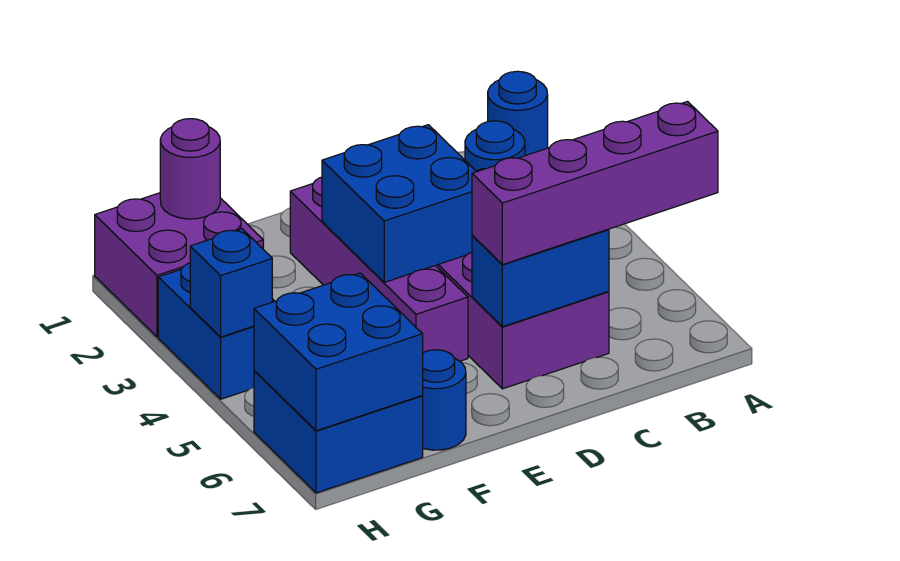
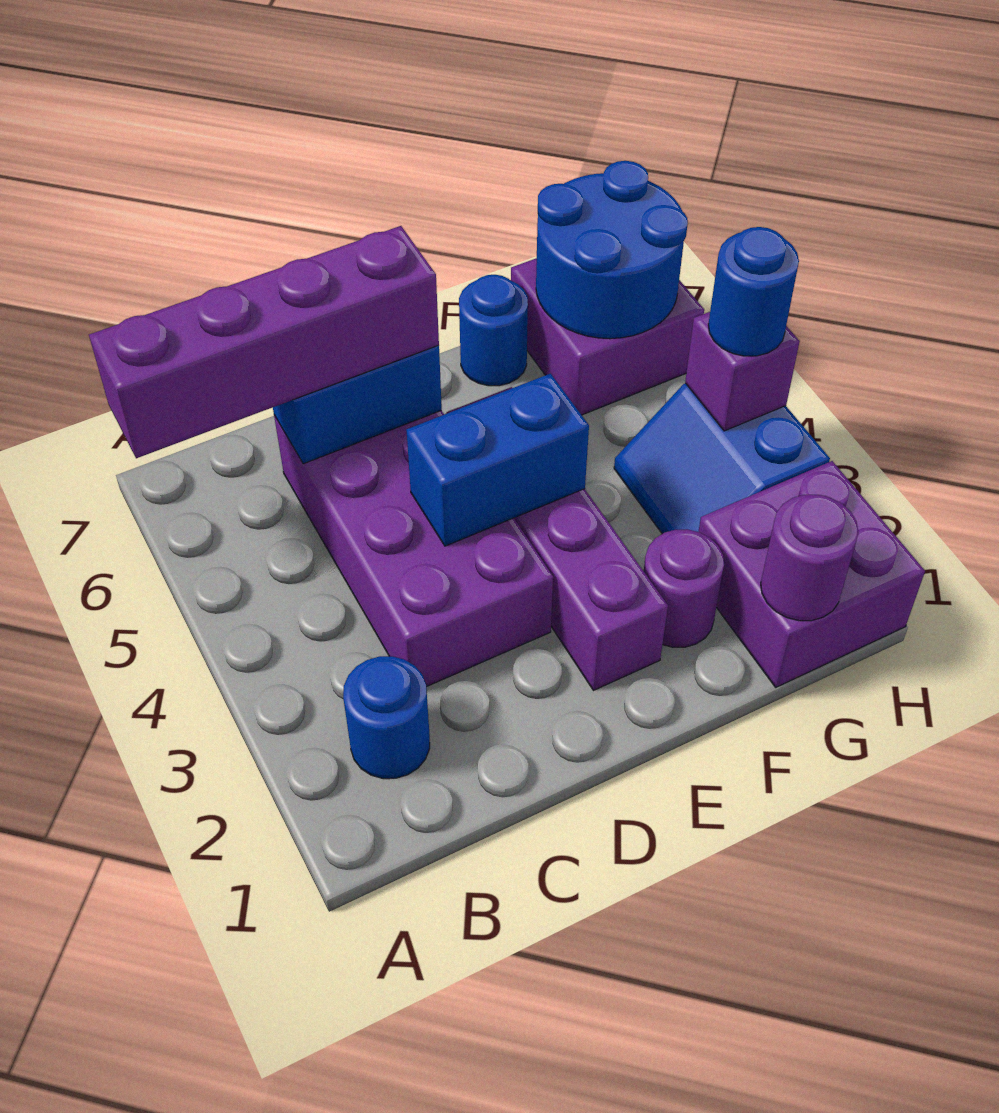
blue 1x1 round brick [488,71,548,156] -> blue 1x1 round brick moved to [708,227,799,356]
blue 2x2 brick [322,125,476,282] -> blue 1x2 brick [406,374,589,546]
none -> purple 1x1 round brick [644,529,724,647]
blue 2x2 brick [254,371,423,493] -> purple 2x2 brick [511,258,704,415]
blue 2x2 brick [254,273,423,431] -> blue 2x2 round brick [536,161,688,339]
blue 1x1 brick [190,229,272,337] -> purple 1x1 brick [685,312,800,431]

